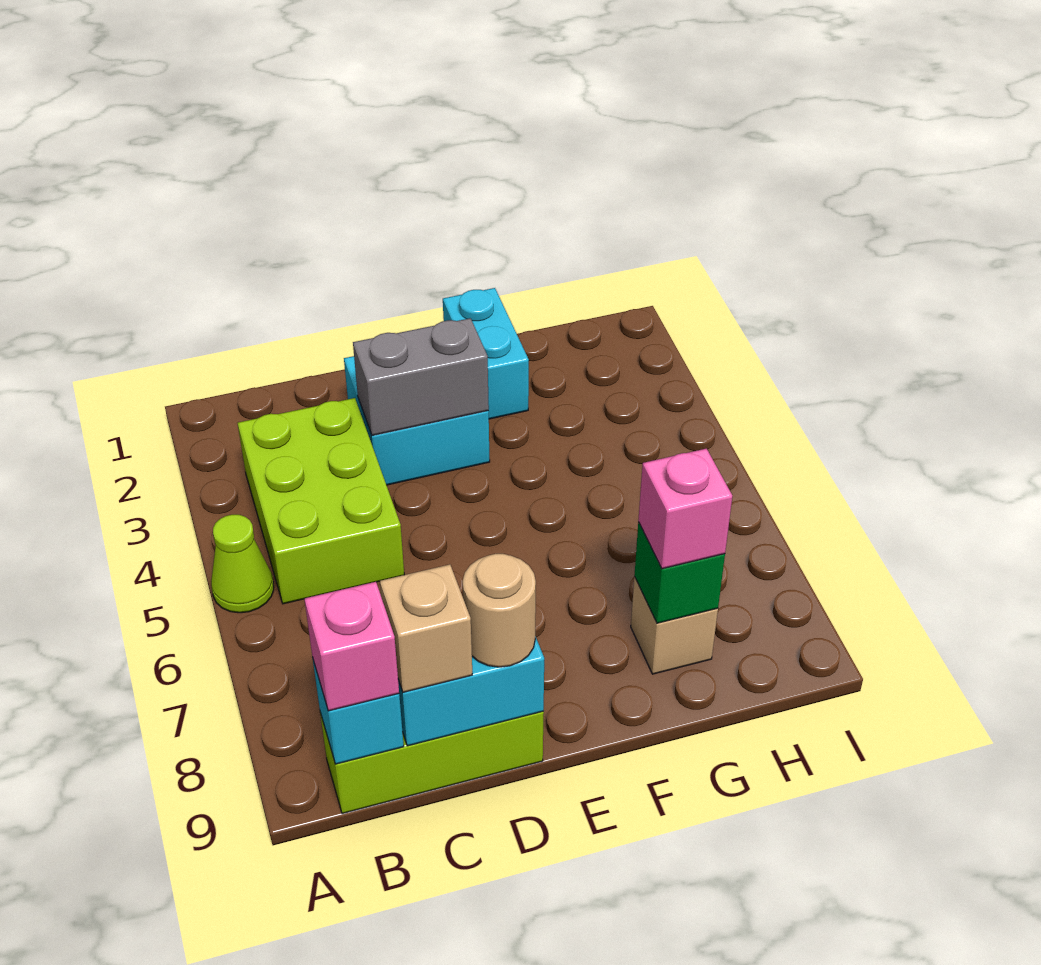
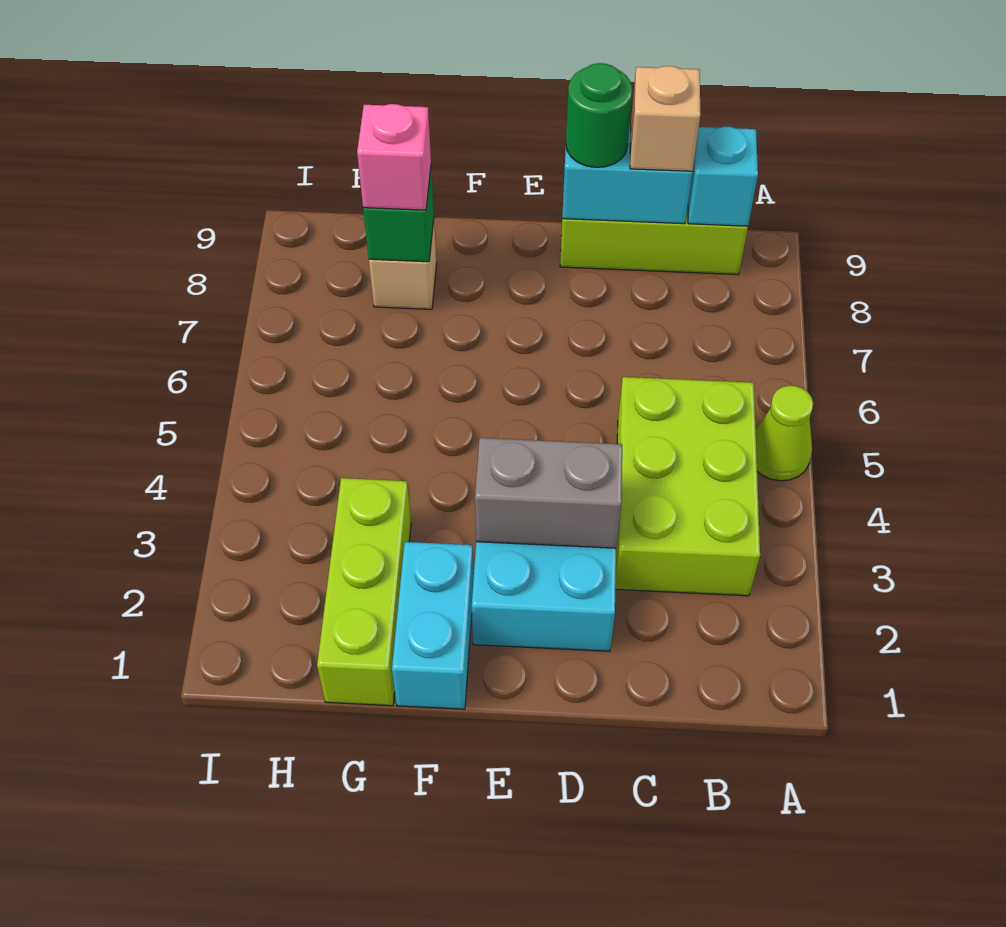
pink 1x1 brick [304,582,399,711] -> none
tan 1x1 round brick [463,554,536,667] -> green 1x1 round brick [566,63,632,167]
none -> lime 1x3 brick [317,478,411,706]

